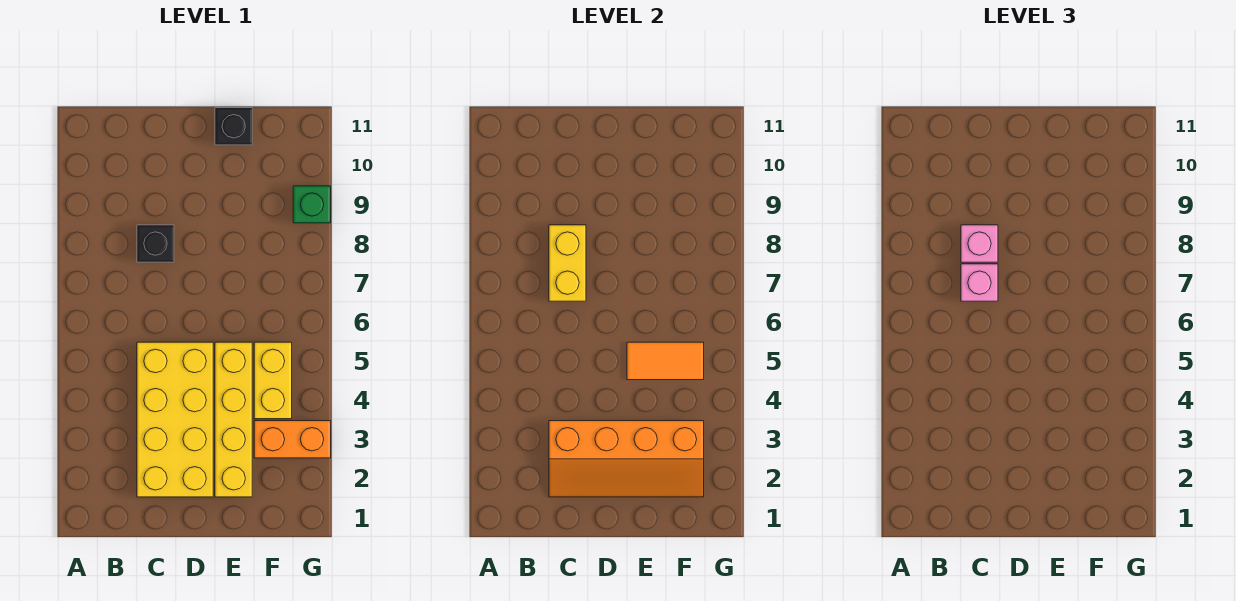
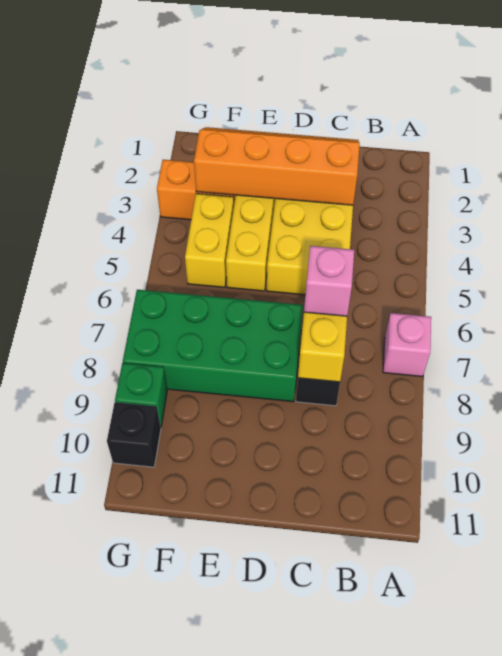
pink 1x1 brick [961,225,998,262] -> pink 1x1 brick moved to [383,313,431,377]
none -> green 2x4 brick [123,290,303,402]
orange 1x2 tile [627,342,704,380] -> none
black 1x1 brick [215,108,252,145] -> black 1x1 brick moved to [107,402,161,467]

